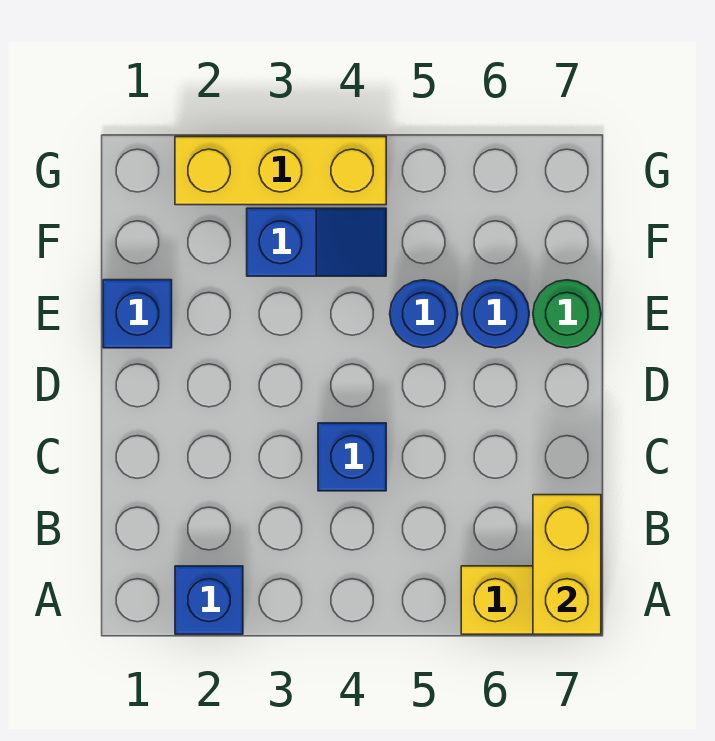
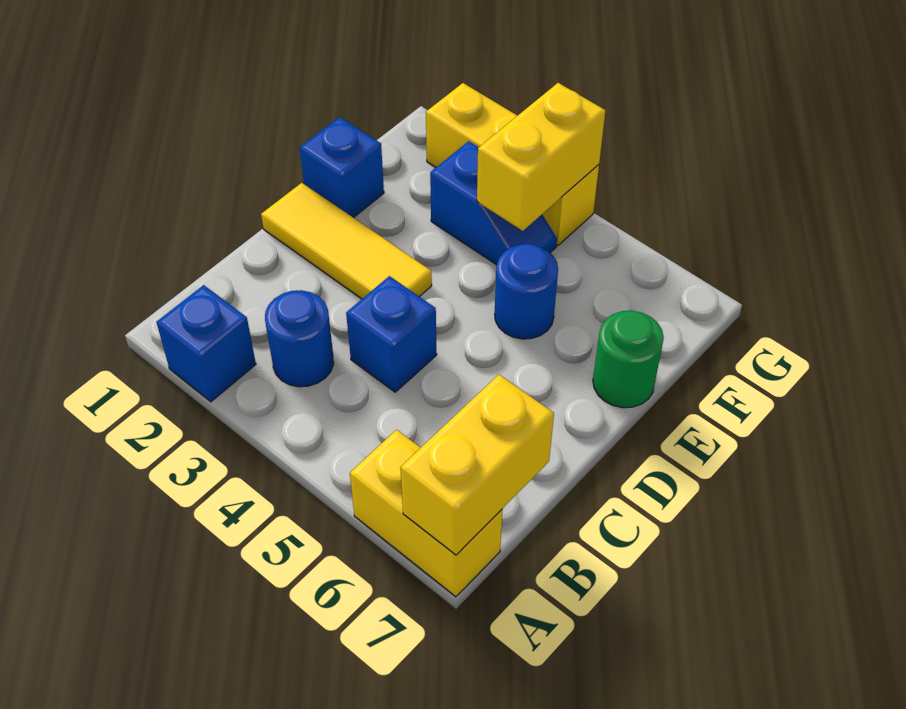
none -> yellow 1x3 tile [261,183,432,299]
blue 1x1 round brick [461,280,529,348] -> blue 1x1 round brick moved to [265,290,334,387]
none -> yellow 1x2 brick [477,83,606,231]

